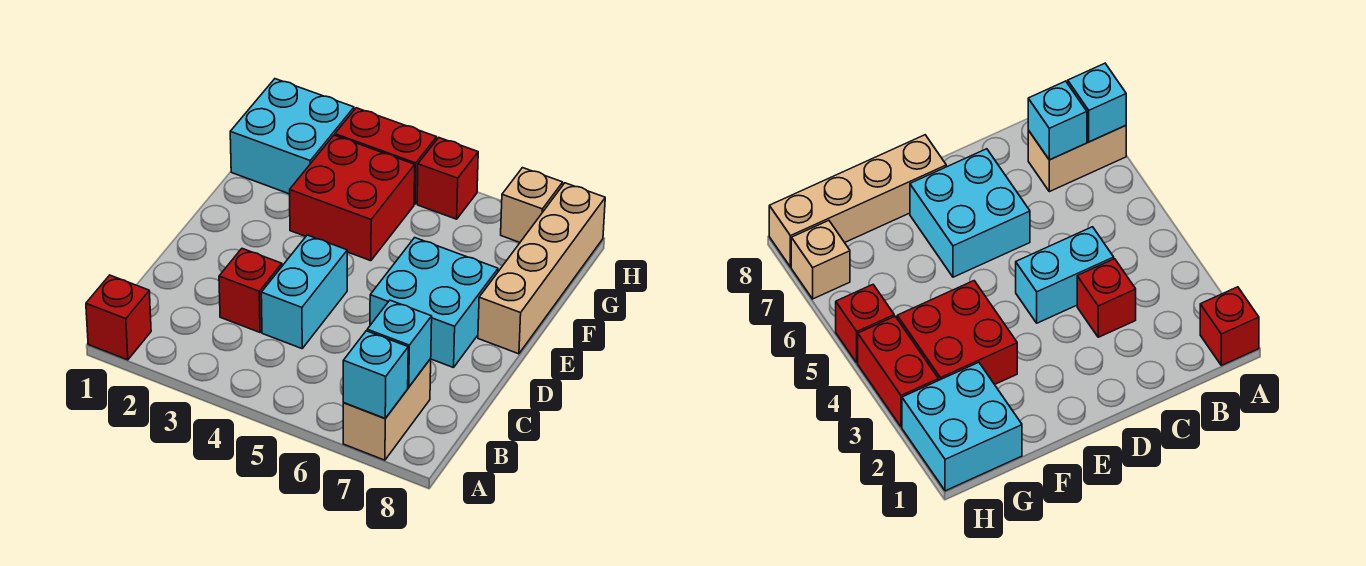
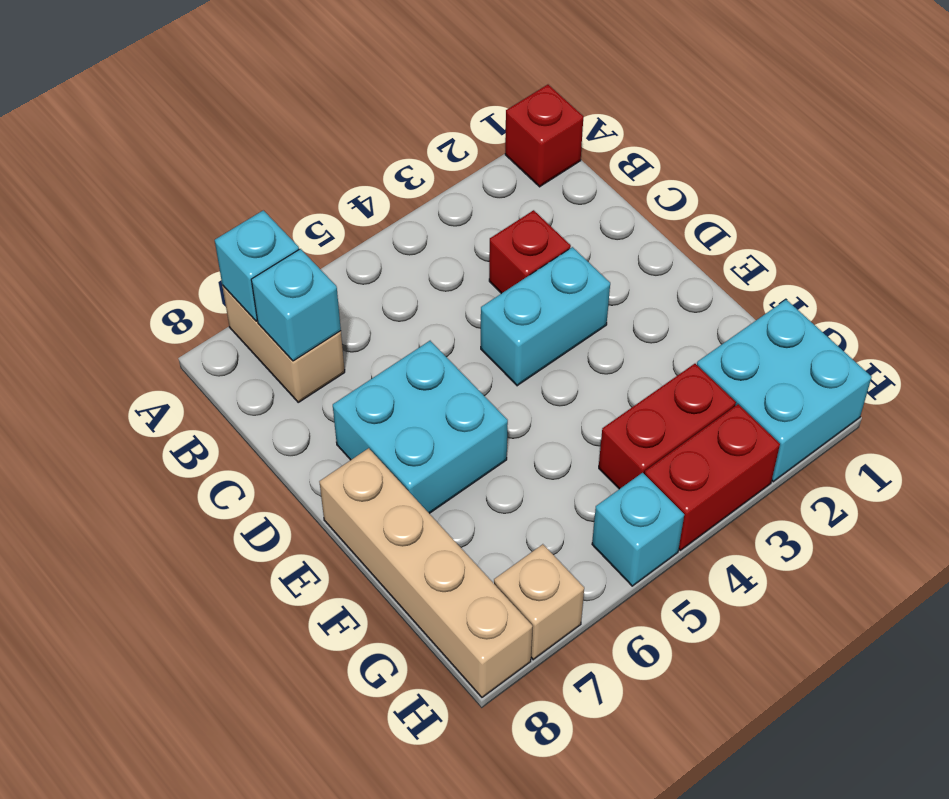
cyan 1x2 brick [261,235,347,349] -> cyan 1x2 brick turned to [481,247,610,386]
red 2x2 brick [290,135,415,261] -> red 1x2 brick [599,364,736,489]
red 1x1 brick [417,138,478,219] -> cyan 1x1 brick [592,473,684,586]

